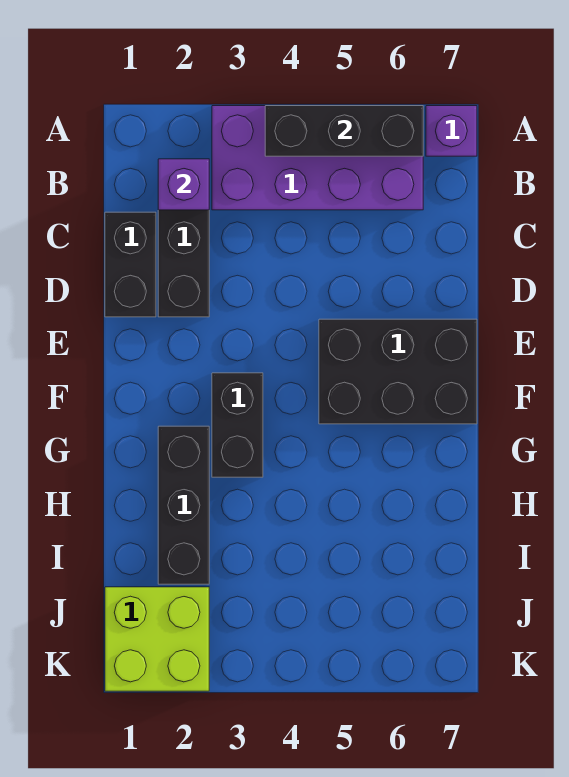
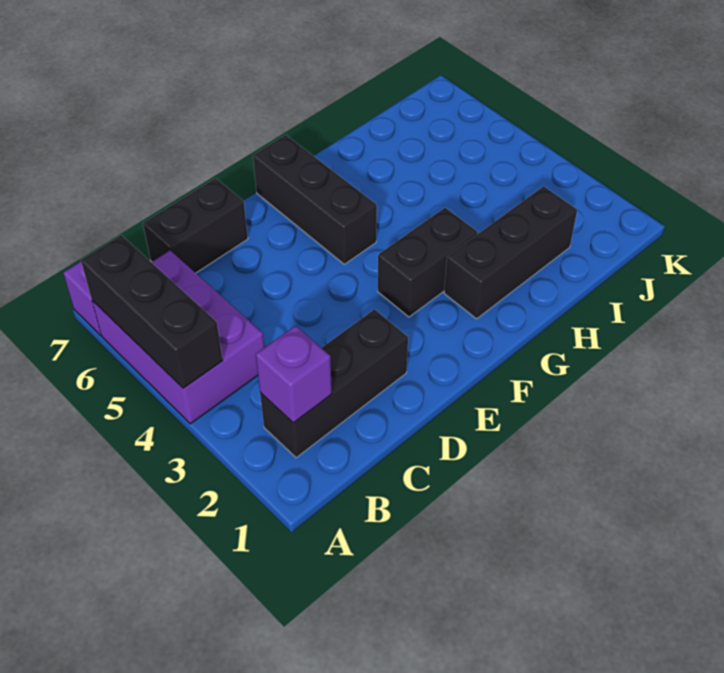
purple 2x4 brick [212,106,423,210] -> purple 2x3 brick [92,251,264,424]
black 1x2 brick [105,212,156,317] -> black 1x2 brick moved to [143,178,248,273]
black 2x3 brick [319,319,477,424] -> black 1x3 brick [253,135,377,264]
lime 2x2 brick [105,587,209,691] -> none

